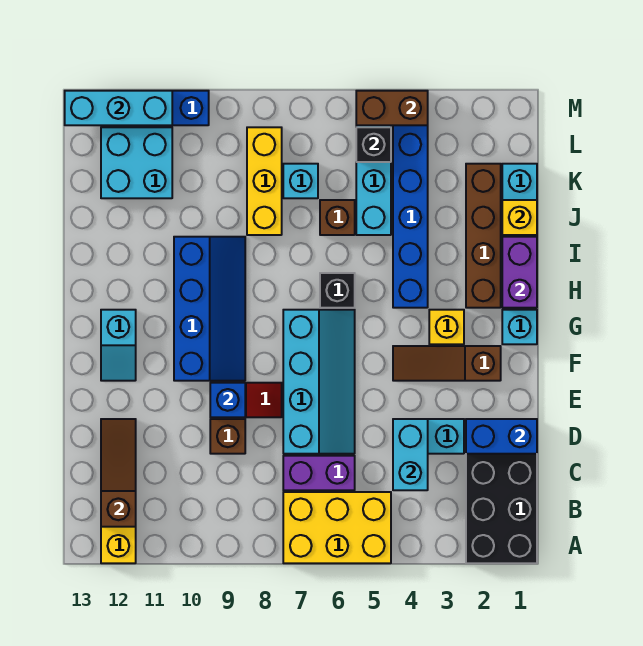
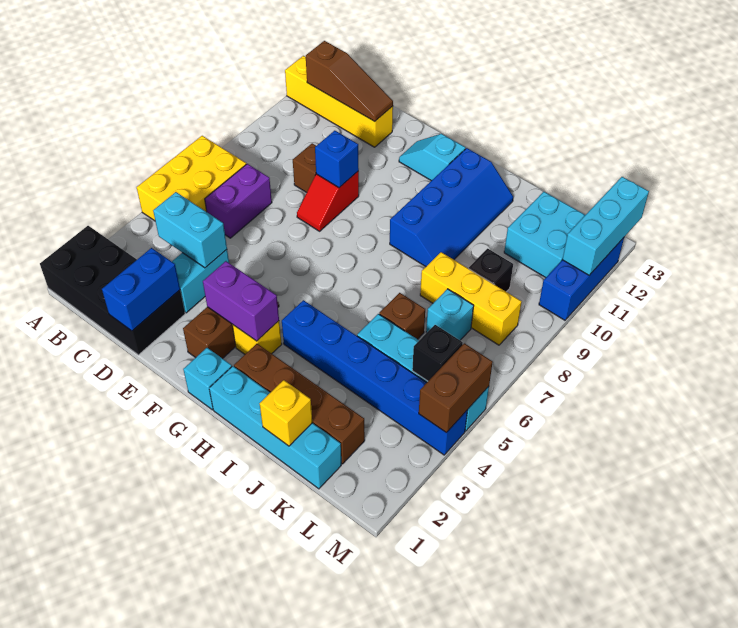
cyan 2x4 slope [283,310,355,454] -> none
blue 2x4 slope [174,237,245,381] -> blue 2x4 slope turned to [390,148,513,267]
purple 1x2 brick [502,237,537,308] -> purple 1x2 brick moved to [203,261,279,341]
black 1x1 brick [320,273,355,308] -> black 1x1 brick moved to [469,249,513,292]

